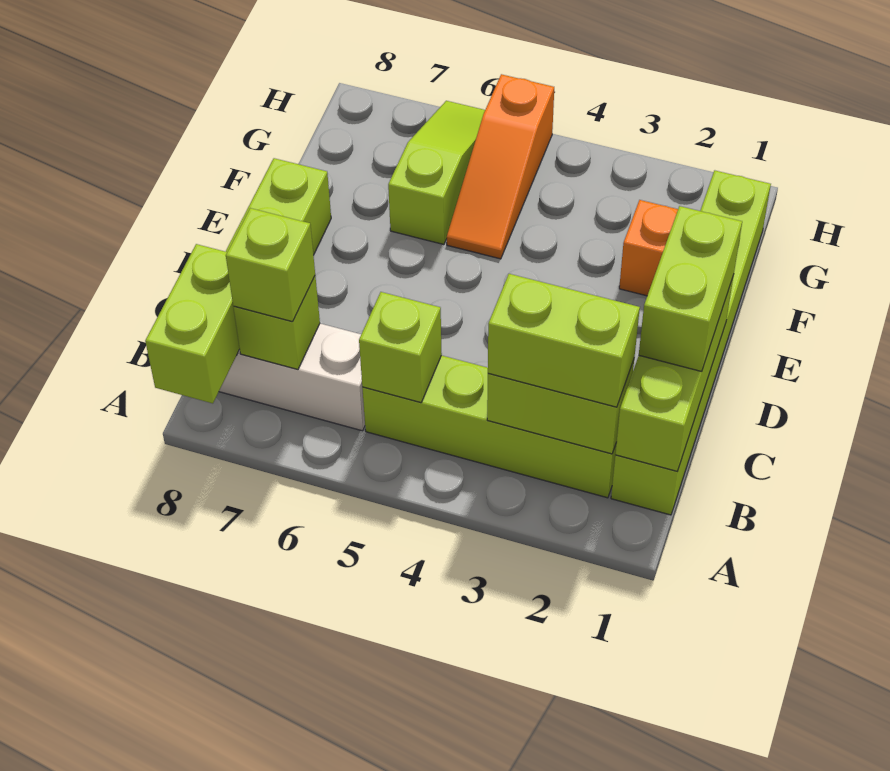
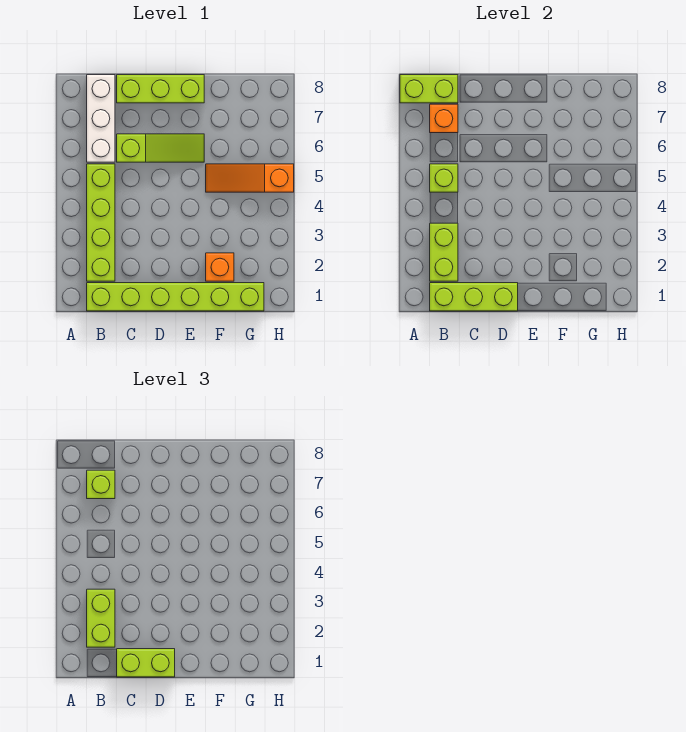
lime 1x1 brick [233,276,320,369] -> orange 1x1 brick [430,104,458,133]
lime 1x3 slope [388,101,485,244] -> lime 1x3 slope moved to [117,134,204,162]

